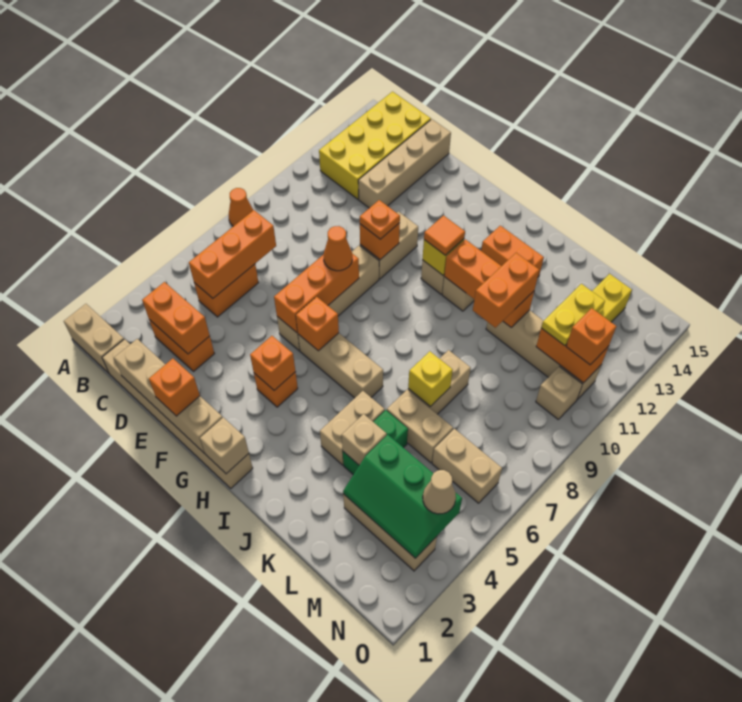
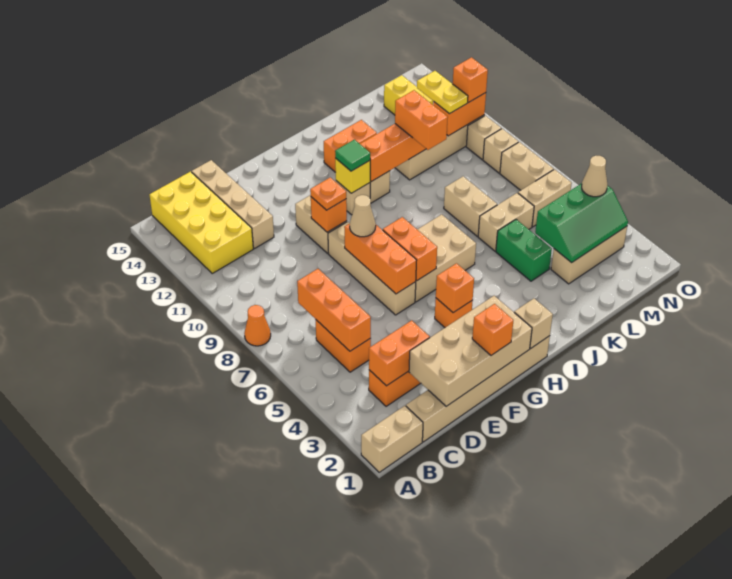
tan 1x4 brick [114,339,223,453] -> tan 2x4 brick [409,296,532,406]
orange 1x1 cone [324,226,352,271] -> tan 1x1 cone [350,195,376,237]
tan 1x3 brick [298,333,383,398] -> tan 2x3 brick [415,214,476,302]
orange 1x1 brick [296,297,339,351] -> orange 1x2 brick [383,217,437,281]
orange 1x1 tile [424,215,465,255] -> green 1x1 tile [335,140,370,171]
tan 1x2 brick [320,391,385,465] -> tan 1x2 brick moved to [500,142,554,190]
tan 1x1 brick [342,414,387,465] -> tan 1x1 brick moved to [483,129,518,173]
yellow 1x1 brick [408,351,453,407] -> none

